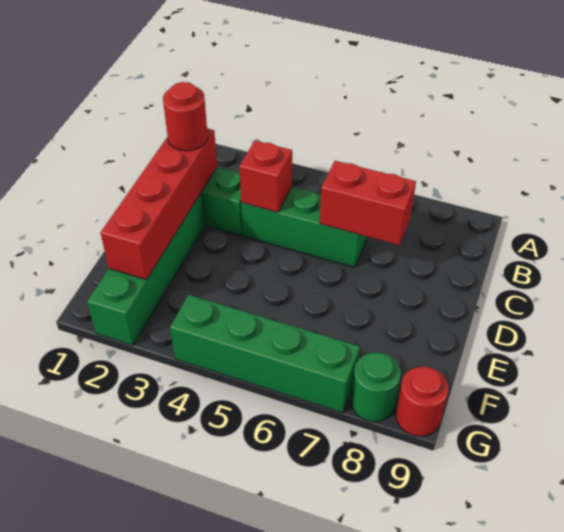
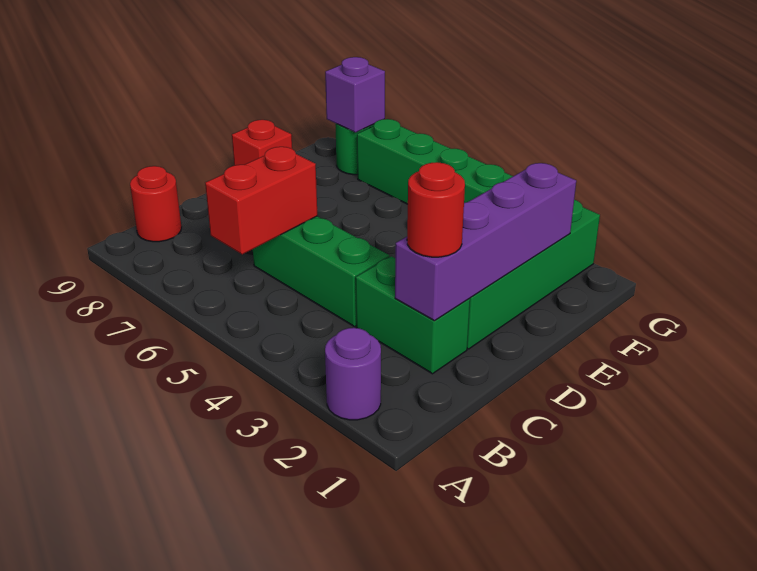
none -> purple 1x1 round brick [325,328,381,420]
red 1x4 brick [101,129,217,280] -> purple 1x4 brick [395,163,576,321]
red 1x1 brick [239,141,292,212] -> red 1x1 brick moved to [232,120,292,165]
red 1x2 brick [320,161,416,245] -> red 1x2 brick turned to [205,147,318,254]
none -> purple 1x1 brick [325,57,385,132]
red 1x1 round brick [396,366,449,436] -> red 1x1 round brick moved to [130,166,182,242]

